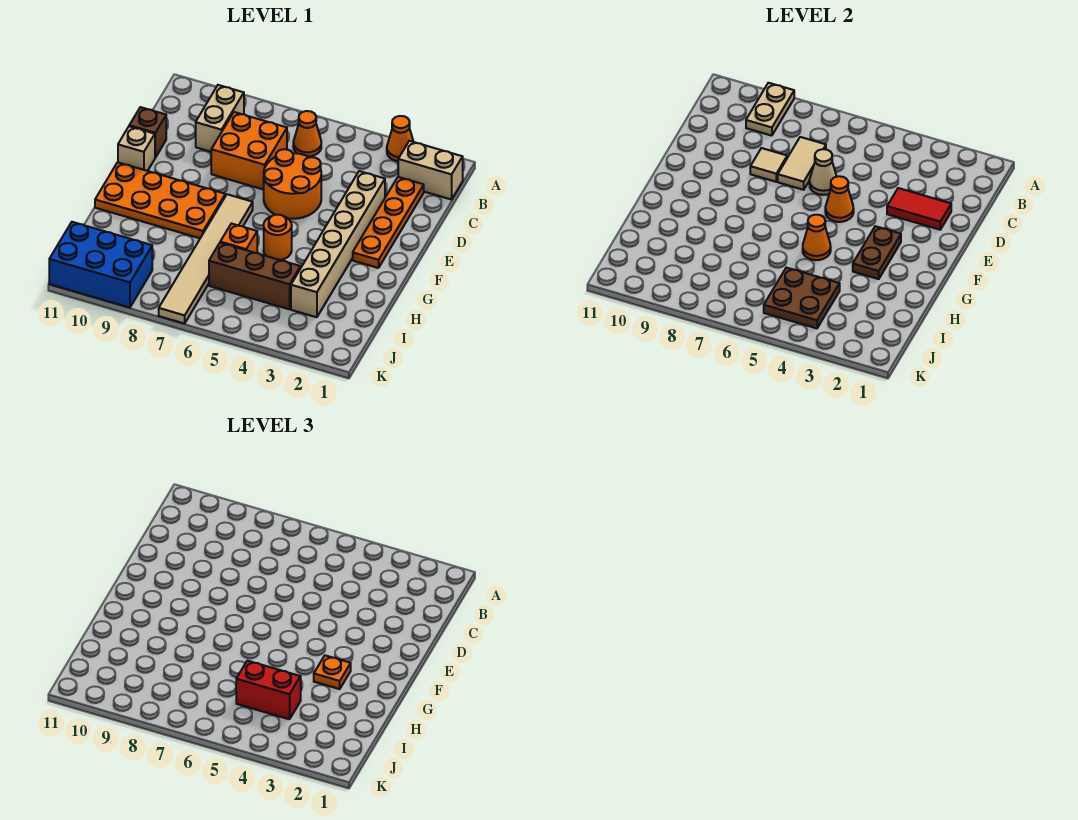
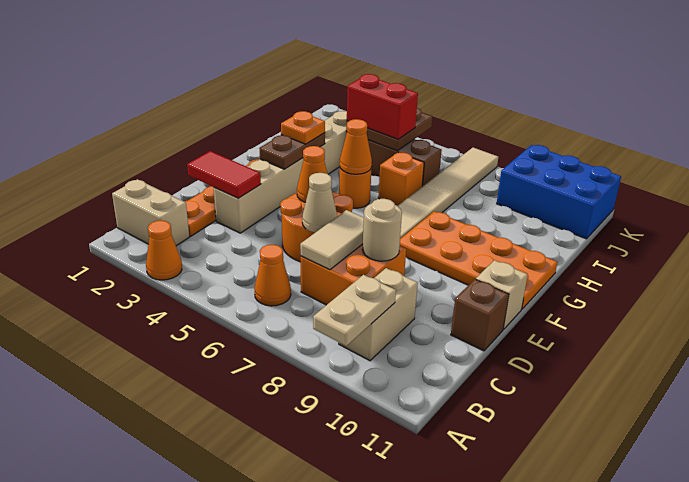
tan 1x1 tile [750,148,787,182] -> tan 1x1 round brick [362,199,402,261]

